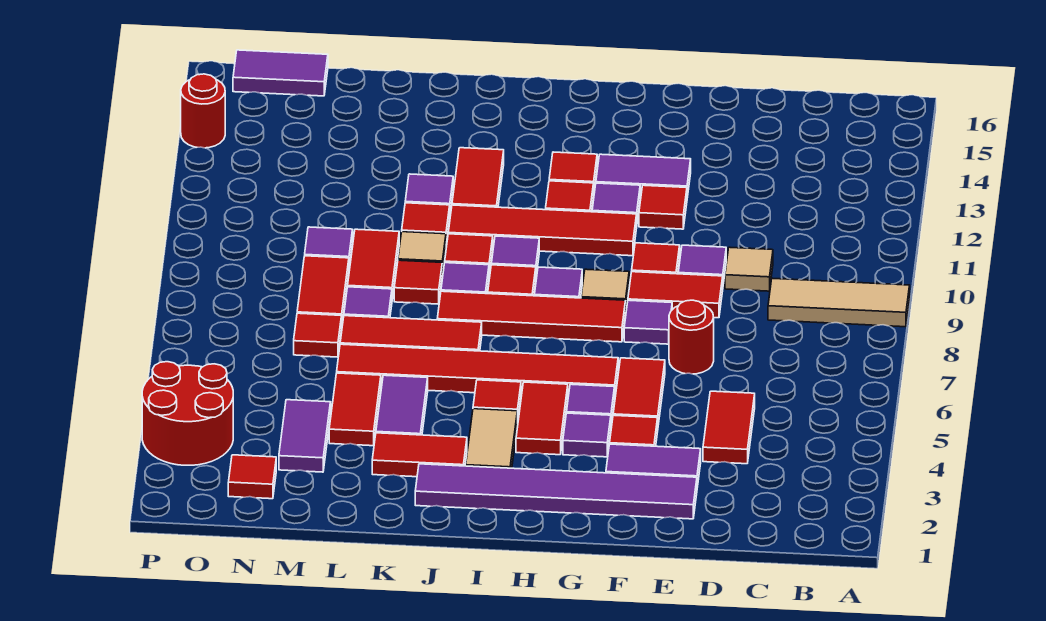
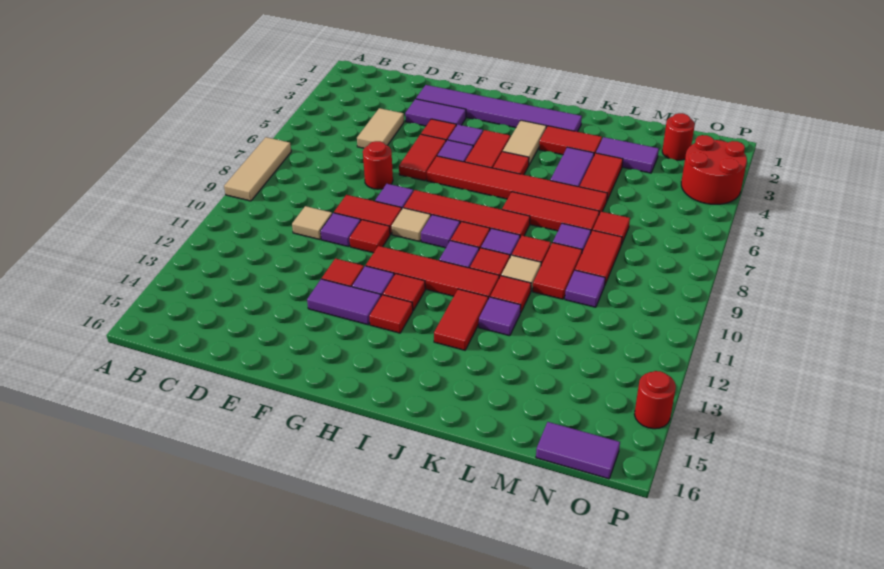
tan 1x3 tile [768,278,910,327] -> tan 1x3 tile turned to [224,137,291,201]
red 1x2 tile [703,391,755,464] -> tan 1x2 tile [357,108,404,148]
purple 1x2 tile [279,400,331,472] -> purple 1x2 tile turned to [596,137,659,173]
red 1x1 tile [228,455,276,499] -> red 1x1 round brick [662,113,695,160]

